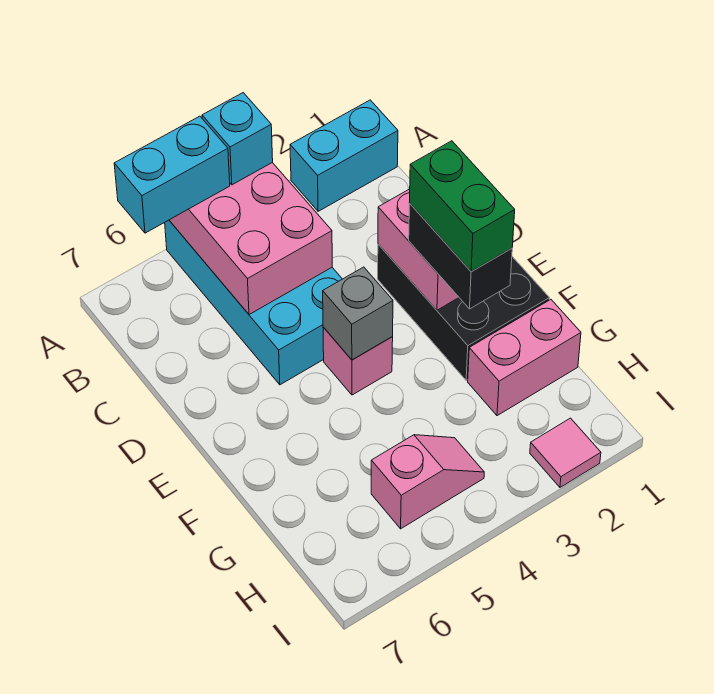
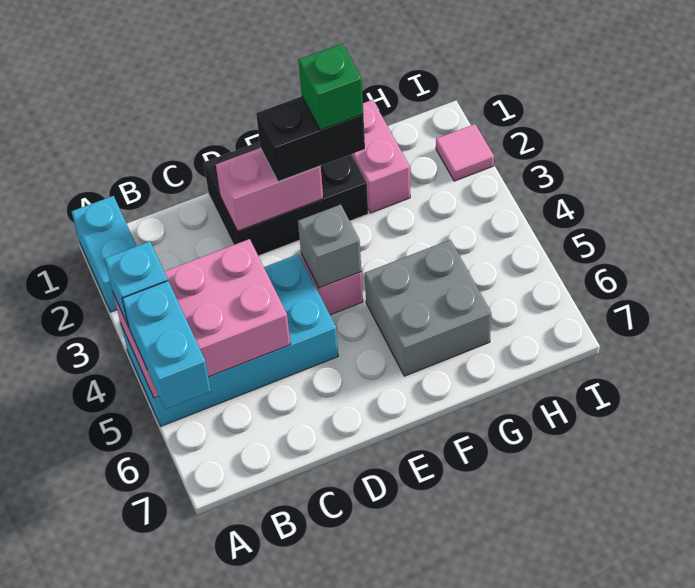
green 1x2 brick [409,141,515,272] -> green 1x1 brick [298,44,363,130]
none -> grey 2x2 brick [365,240,491,376]
pink 1x2 slope [371,435,484,529] -> none

